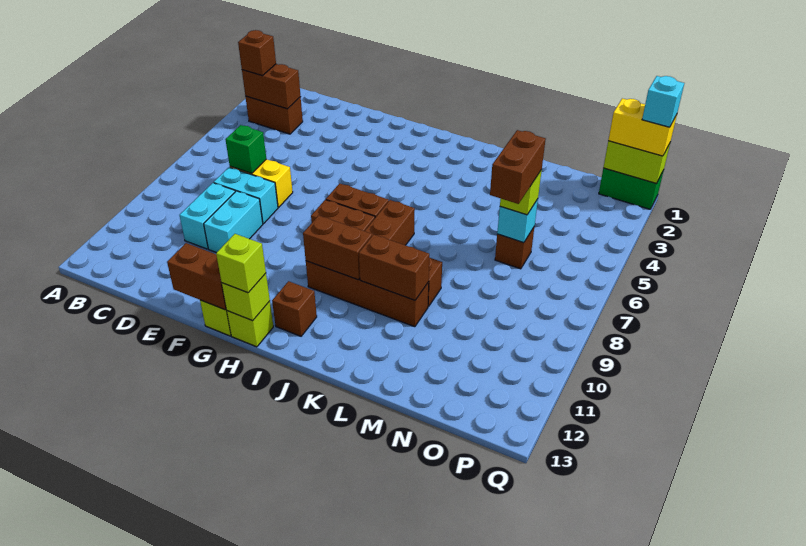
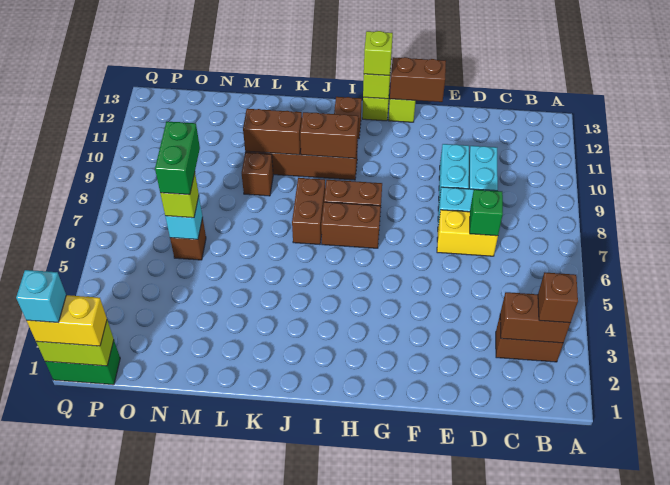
brown 1x2 brick [490,130,546,204] -> green 1x2 brick [155,122,200,195]

